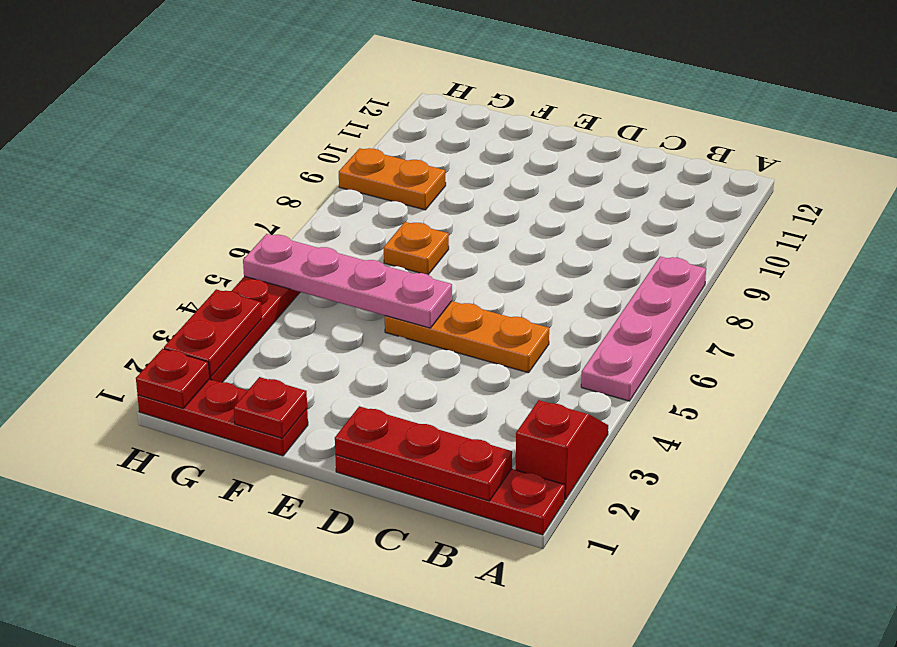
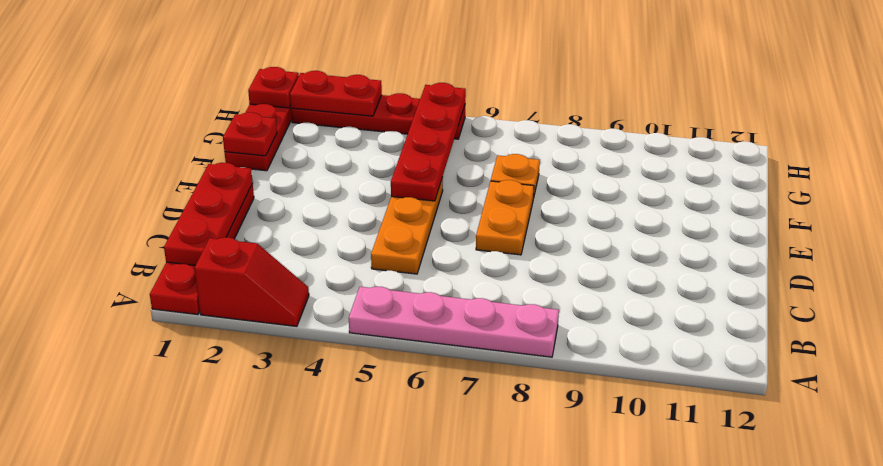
pink 1x4 plate [243,234,452,328] -> red 1x4 plate [391,83,466,201]
orange 1x2 plate [339,148,446,210] -> orange 1x2 plate moved to [476,180,534,255]

